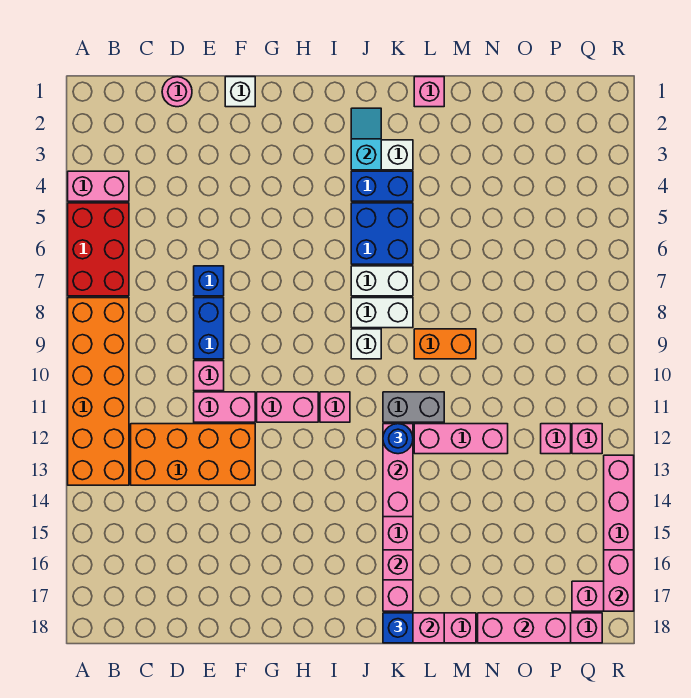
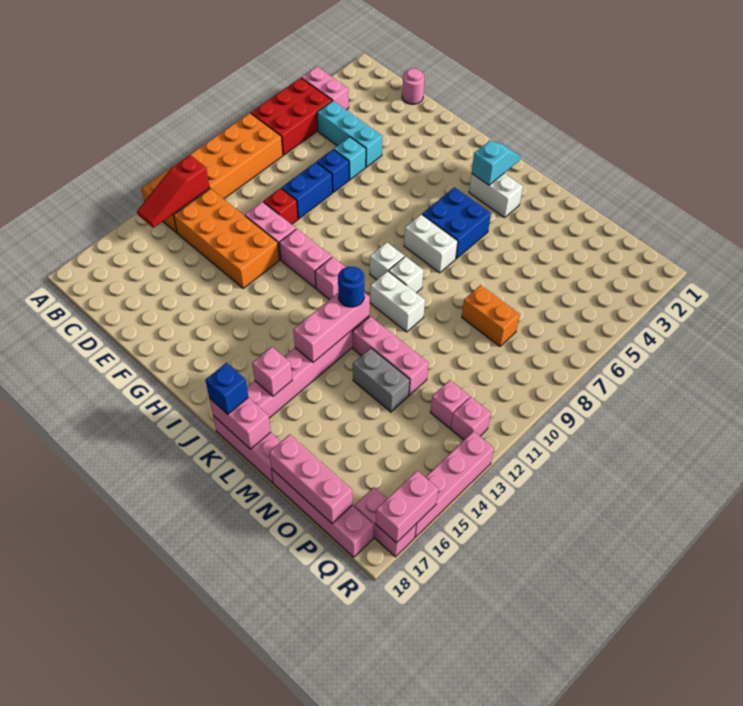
none -> red 1x3 slope [137,155,210,228]
none -> cyan 1x3 brick [317,101,383,167]
none -> cyan 1x1 brick [334,137,366,180]
pink 1x1 brick [194,361,224,391] -> red 1x1 brick [263,188,298,224]
white 1x1 brick [225,77,255,107] -> white 1x1 brick moved to [389,256,423,293]
blue 1x2 brick [351,171,413,201] -> none
white 1x2 brick [351,298,413,328] -> white 1x2 brick moved to [370,271,425,332]
grey 1x2 brick [383,392,444,422] -> grey 1x2 brick moved to [353,348,410,412]
pink 1x1 brick [414,77,444,107] -> none
orange 1x2 brick [414,329,476,359] -> orange 1x2 brick moved to [462,285,520,346]

